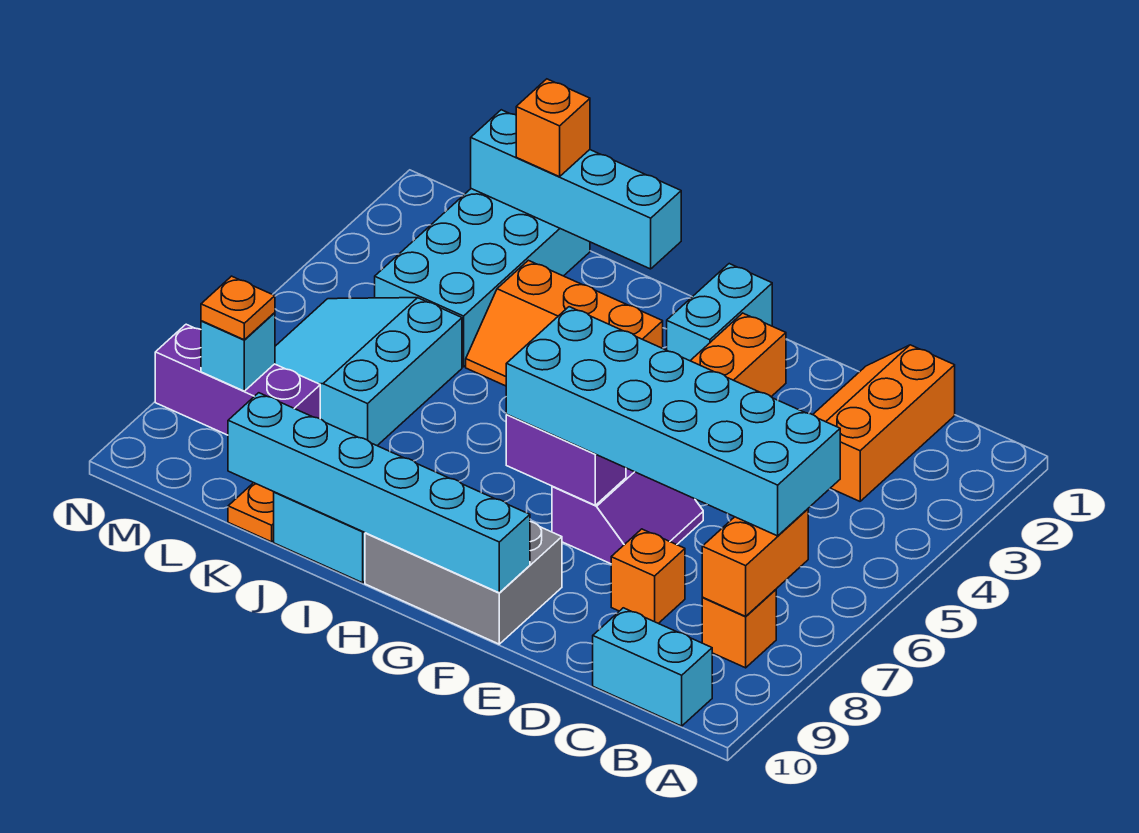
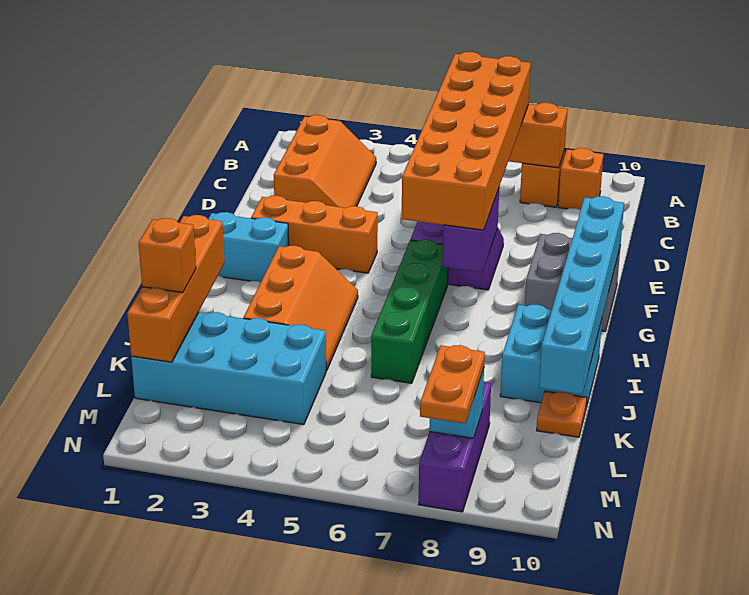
cyan 2x6 brick [506,307,840,536] -> orange 2x6 brick [402,52,531,230]
cyan 1x2 brick [593,608,712,726] -> none
orange 2x3 slope [813,345,955,501] -> orange 2x3 slope turned to [274,115,376,208]
orange 1x1 brick [611,529,685,623] -> orange 1x1 brick moved to [558,148,603,210]
grey 2x3 brick [365,522,562,644] -> grey 2x2 brick [525,233,621,331]
none -> green 1x4 brick [371,239,448,383]
cyan 1x4 brick [471,110,681,269] -> orange 1x4 brick [127,215,225,362]
cyan 3x3 slope [275,298,462,445] -> none
orange 1x1 plate [201,276,275,340] -> orange 1x2 plate [420,345,485,424]

